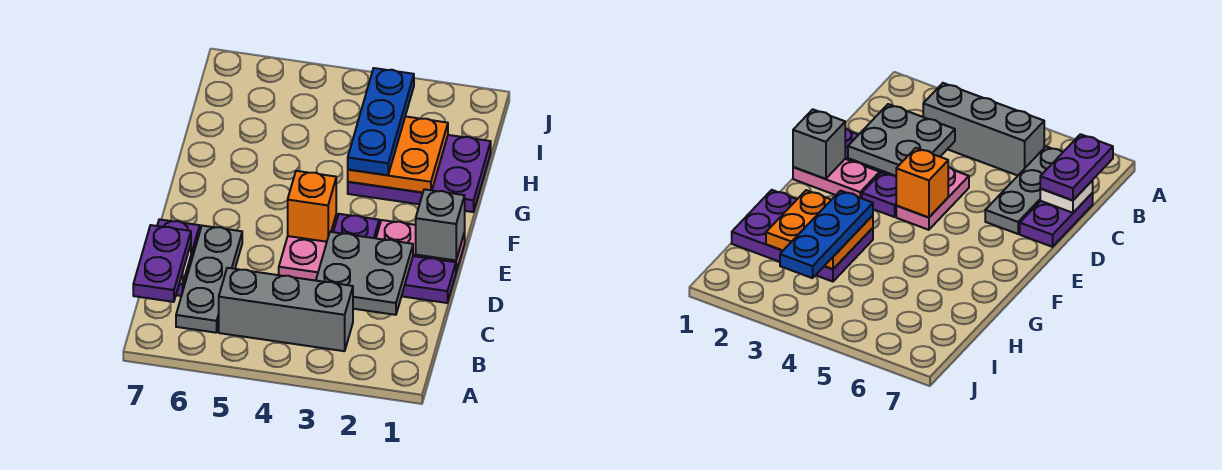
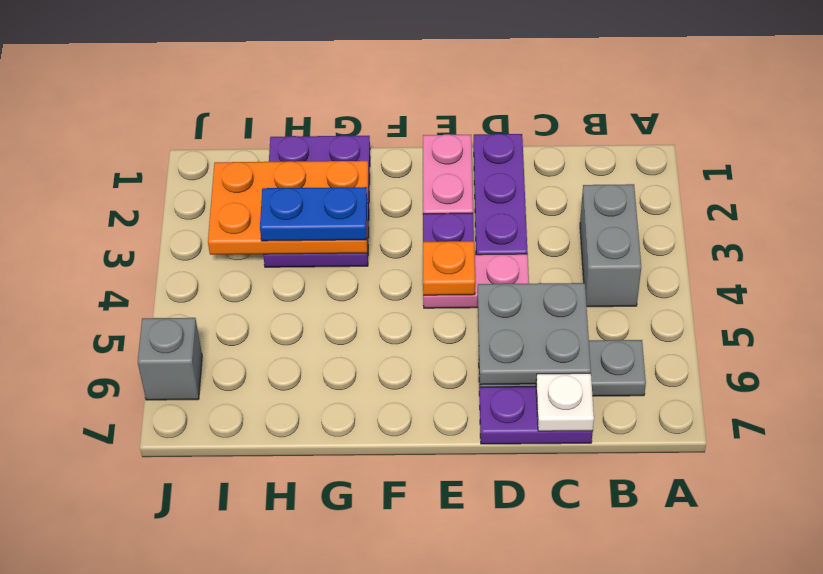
grey 1x3 brick [219,268,353,351] -> grey 1x2 brick [580,184,641,307]
purple 1x2 plate [133,225,191,302] -> none
grey 2x2 plate [316,232,413,315] -> grey 2x2 plate moved to [478,283,591,385]
grey 1x1 brick [416,189,465,260] -> grey 1x1 brick moved to [138,318,202,400]
orange 1x1 brick [288,171,336,242] -> orange 1x1 plate [423,241,475,295]
orange 2x2 plate [348,116,448,192] -> orange 2x3 plate [208,161,369,255]
blue 1x3 plate [348,68,414,175] -> blue 1x2 plate [260,187,367,241]

